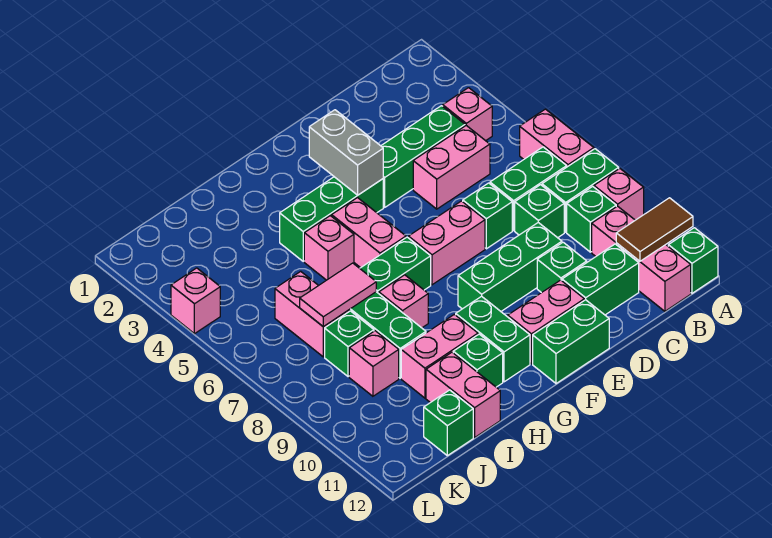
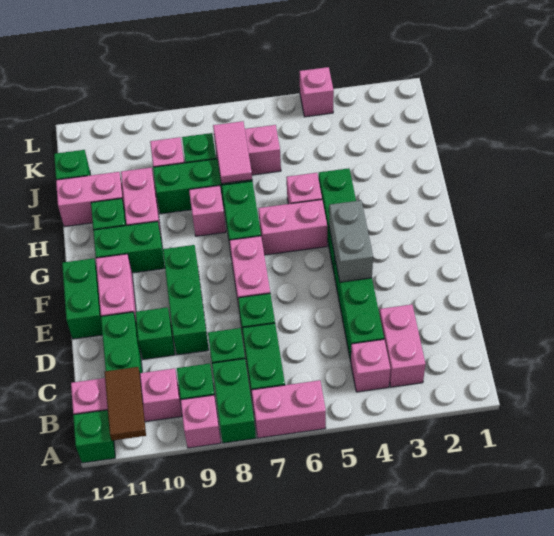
pink 1x2 brick [413,126,490,209] -> pink 1x2 brick moved to [380,304,425,387]
grey 1x2 brick [309,110,383,195] -> grey 1x2 brick turned to [329,200,373,282]

